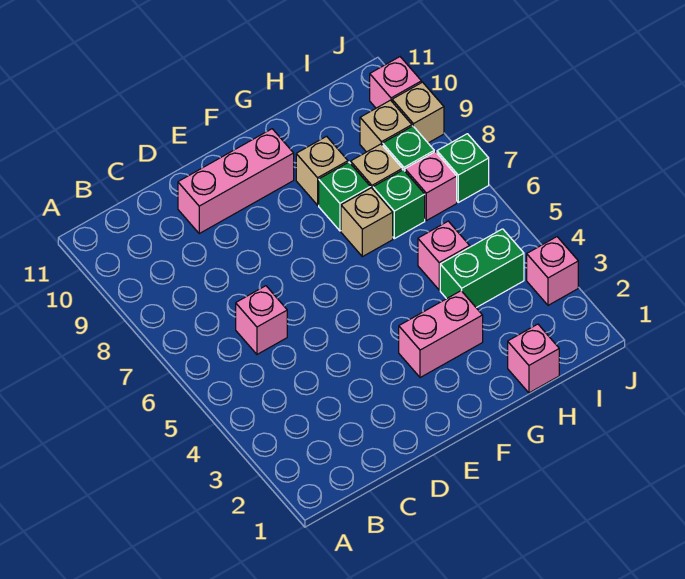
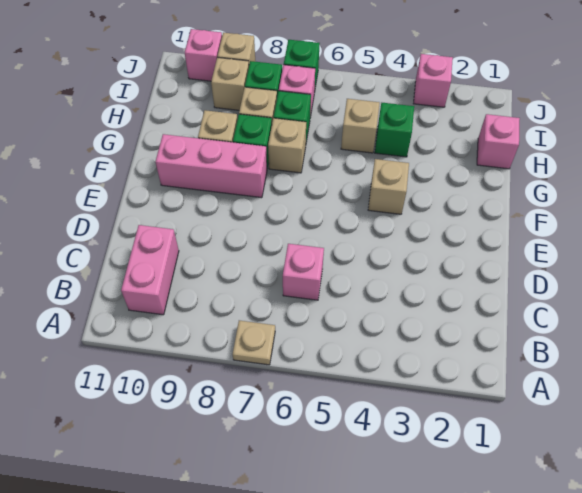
none -> tan 1x1 plate [233,320,275,365]
pink 1x3 brick [178,129,294,233] -> pink 1x3 brick turned to [155,134,267,198]
pink 1x2 brick [399,291,483,378] -> pink 1x2 brick moved to [121,225,179,315]
none -> tan 1x1 brick [368,159,409,214]
green 1x2 brick [440,229,524,308] -> green 1x1 brick [375,103,414,157]
pink 1x1 brick [418,221,470,290] -> tan 1x1 brick [341,99,380,153]

